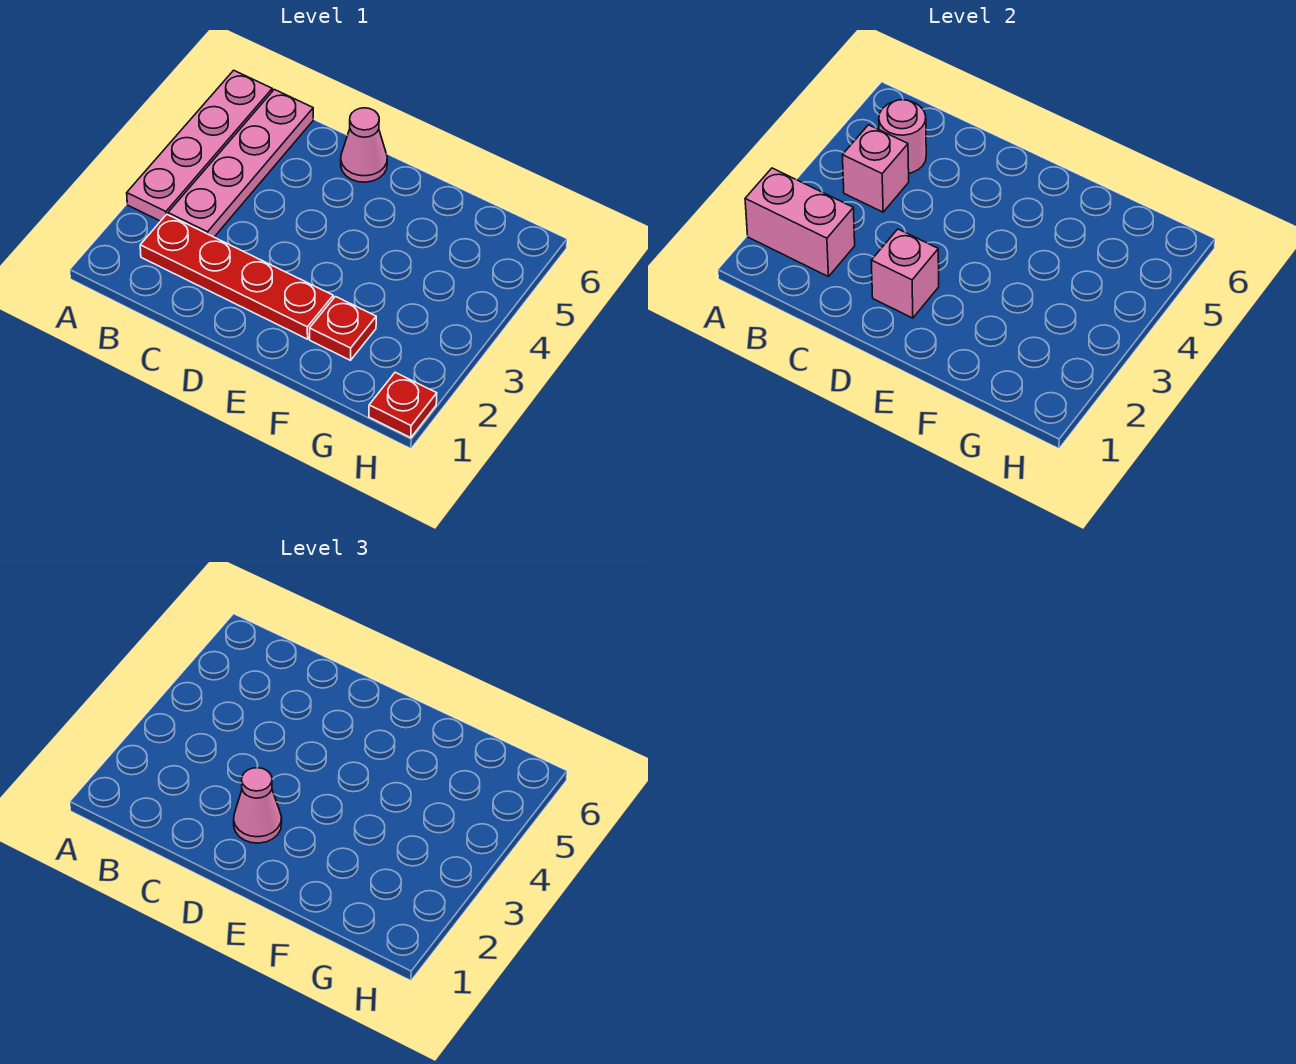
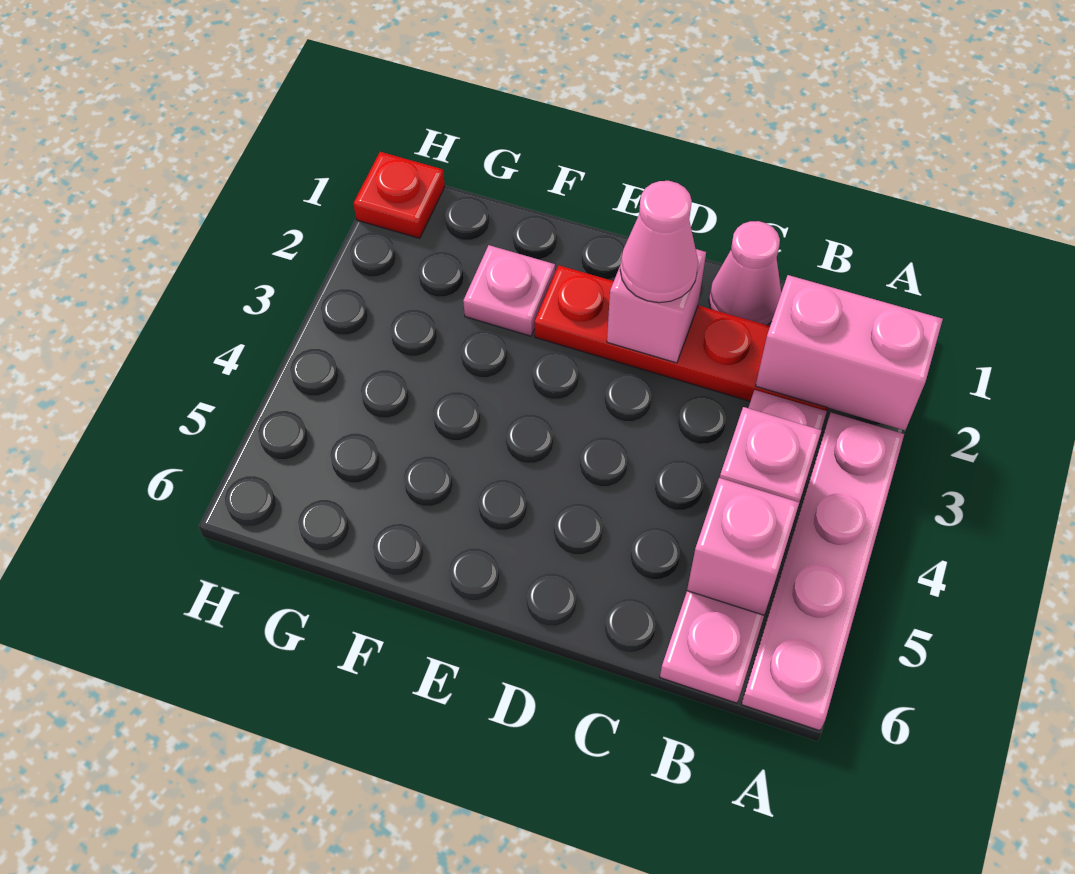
pink 1x1 round brick [879,100,926,173] -> pink 1x1 brick [687,478,799,615]
pink 1x1 cone [341,108,387,182] -> pink 1x1 cone moved to [709,221,781,325]
red 1x1 plate [310,297,376,360] -> pink 1x1 plate [463,245,555,336]

